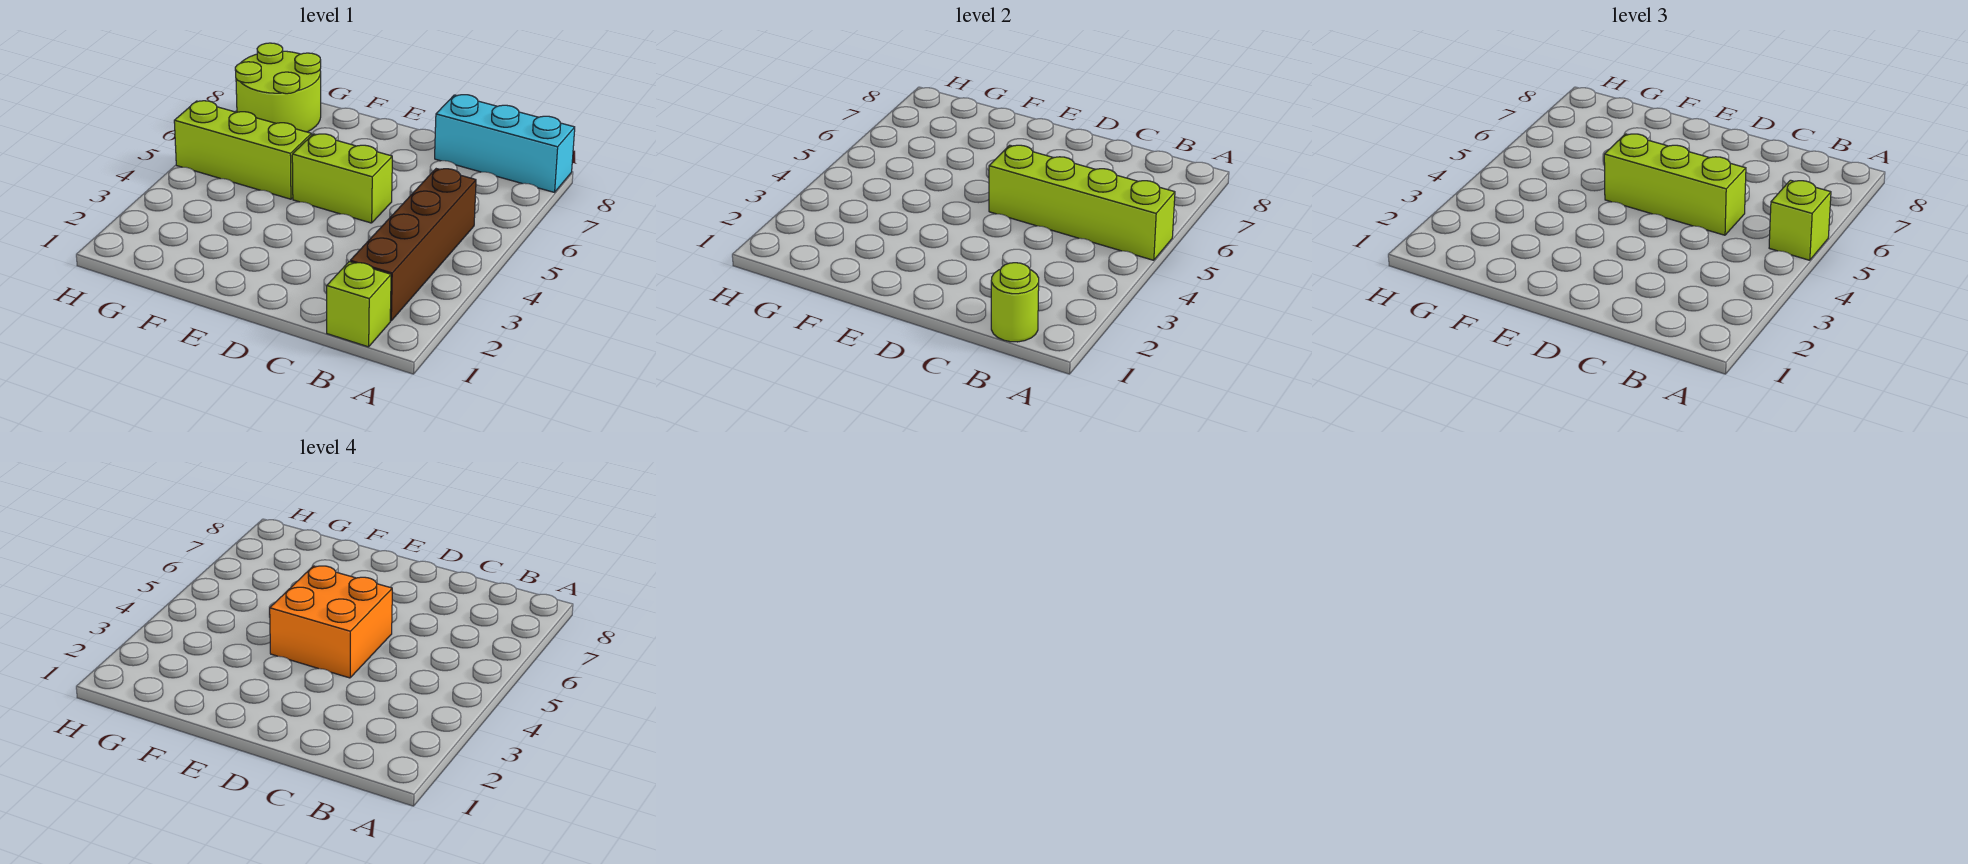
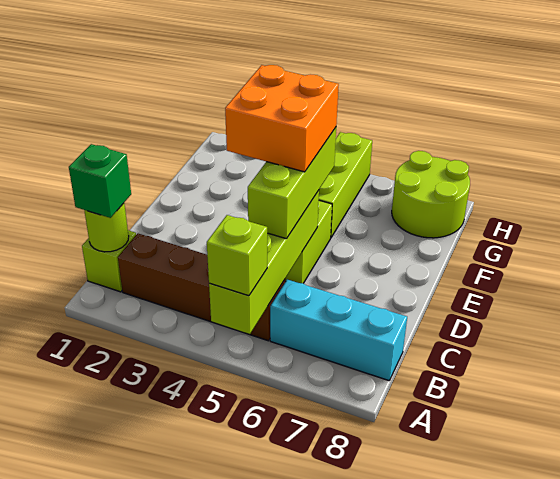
cyan 1x3 brick [435,95,575,192] -> cyan 1x3 brick turned to [270,280,407,381]
none -> green 1x1 brick [69,144,131,218]

